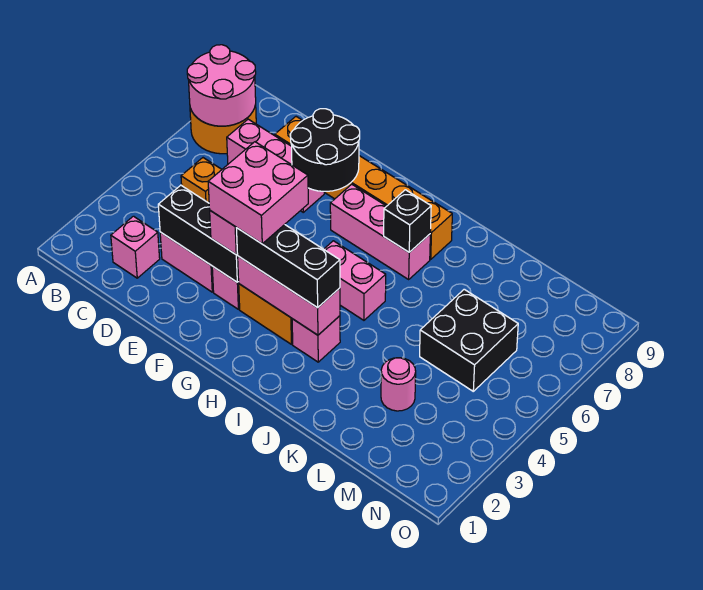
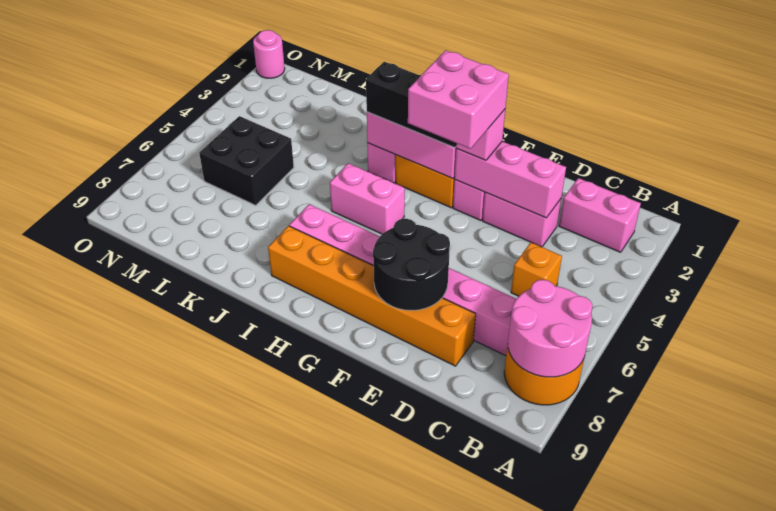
pink 1x1 brick [111,216,160,278] -> pink 1x2 brick [559,178,641,252]
black 1x3 brick [158,185,239,282] -> pink 1x3 brick [455,141,566,218]
black 1x1 brick [384,190,431,252] -> none
pink 1x1 round brick [381,358,416,411] -> pink 1x1 round brick moved to [253,30,285,78]

